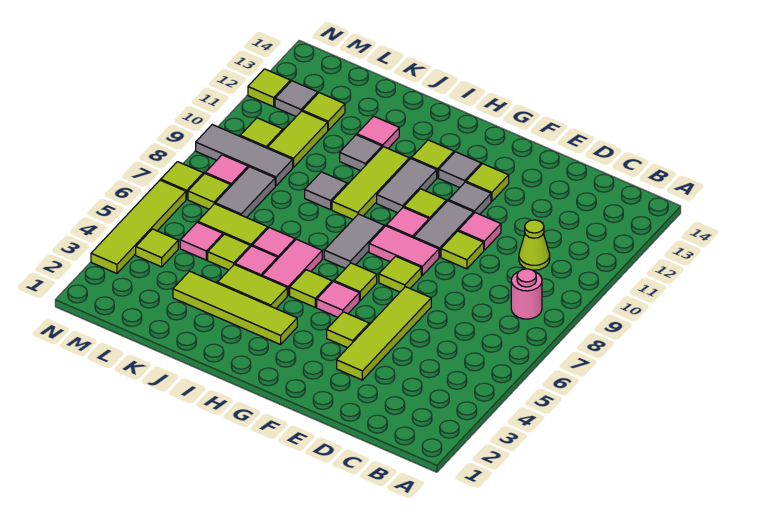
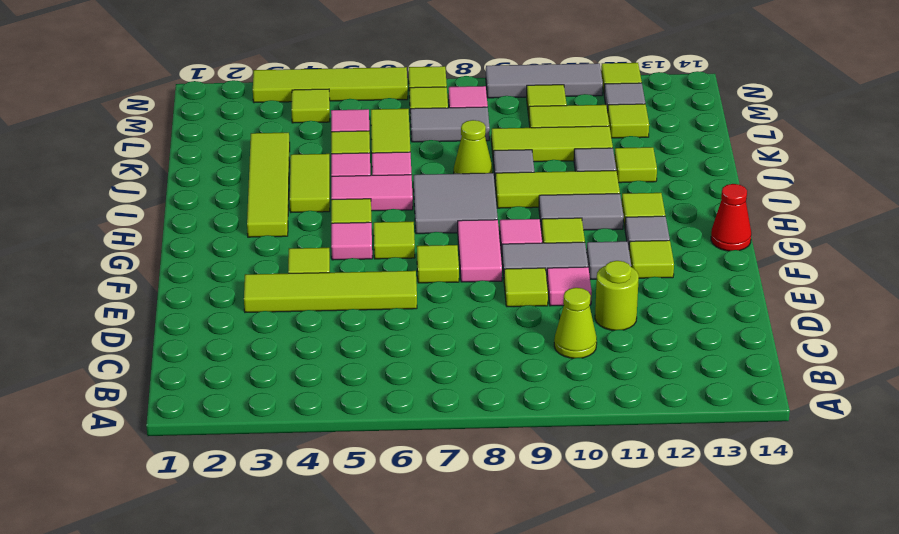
pink 1x1 round brick [511,269,542,319] -> none
none -> lime 1x1 round brick [595,261,639,330]
none -> red 1x1 cone [711,184,751,251]
grey 1x2 tile [324,214,384,269] -> grey 2x2 tile [414,173,498,234]
none -> lime 1x1 cone [454,120,492,174]
pink 1x1 tile [357,116,399,148] -> lime 1x1 tile [614,147,657,183]
none -> lime 1x3 tile [491,126,613,162]
grey 1x3 tile [196,125,293,186] -> grey 1x3 tile turned to [486,63,603,98]

